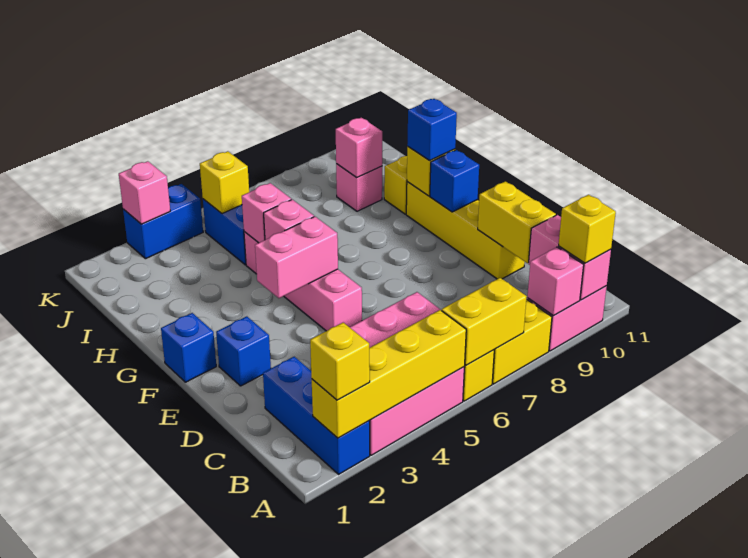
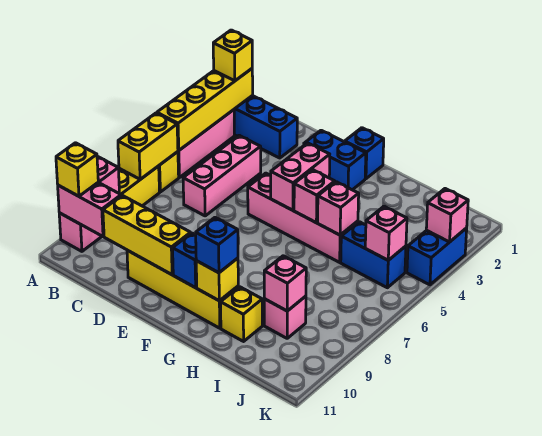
yellow 1x2 brick [478,181,556,263] -> yellow 1x3 brick [103,195,191,275]
blue 1x1 brick [216,316,271,386] -> blue 1x2 brick [304,130,366,190]
yellow 1x1 brick [200,151,249,214] -> pink 1x1 brick [365,206,407,260]

